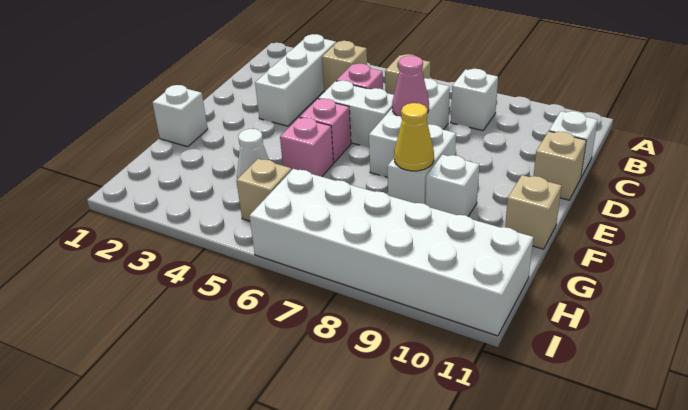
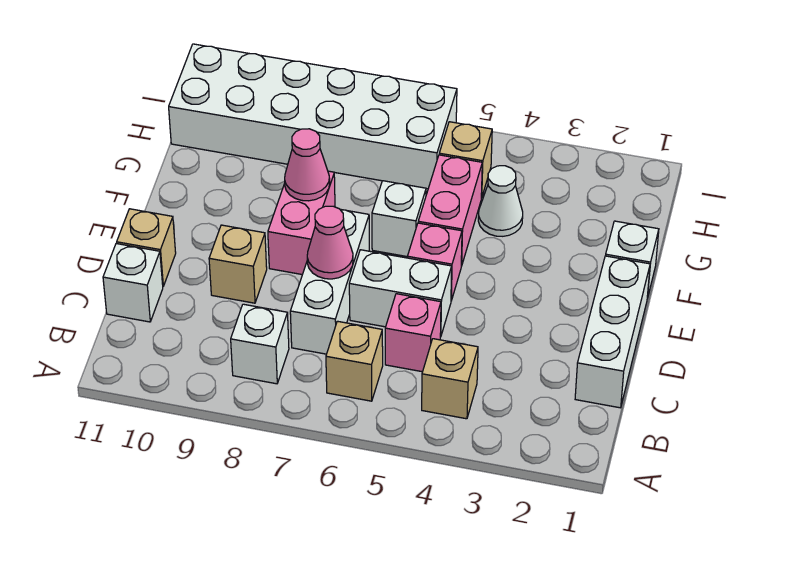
white 1x3 brick [255,34,336,126] -> white 1x3 brick moved to [575,256,650,408]
white 1x2 brick [388,124,456,204] -> pink 1x2 brick [268,171,335,275]
pink 1x1 brick [280,118,333,177] -> pink 1x2 brick [418,155,482,266]
yellow 1x1 cone [394,103,434,171] -> pink 1x1 cone [285,129,330,201]
white 1x1 brick [426,155,479,216] -> white 1x1 brick moved to [372,181,426,257]
tan 1x1 brick [505,175,562,249] -> tan 1x1 brick moved to [209,225,267,303]

